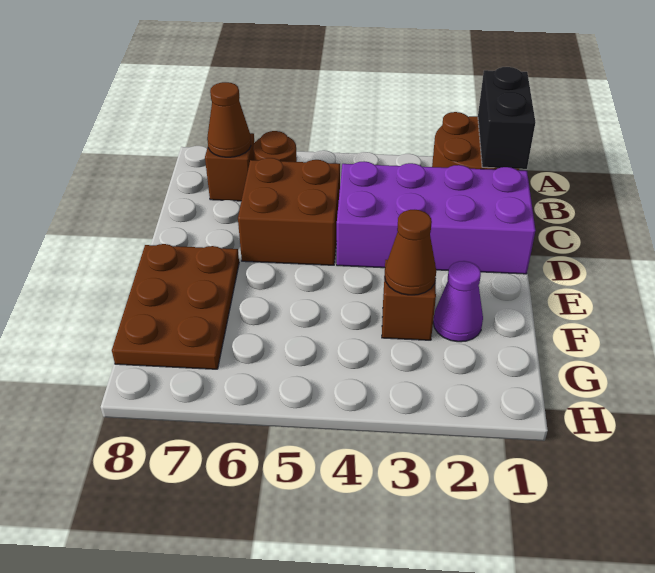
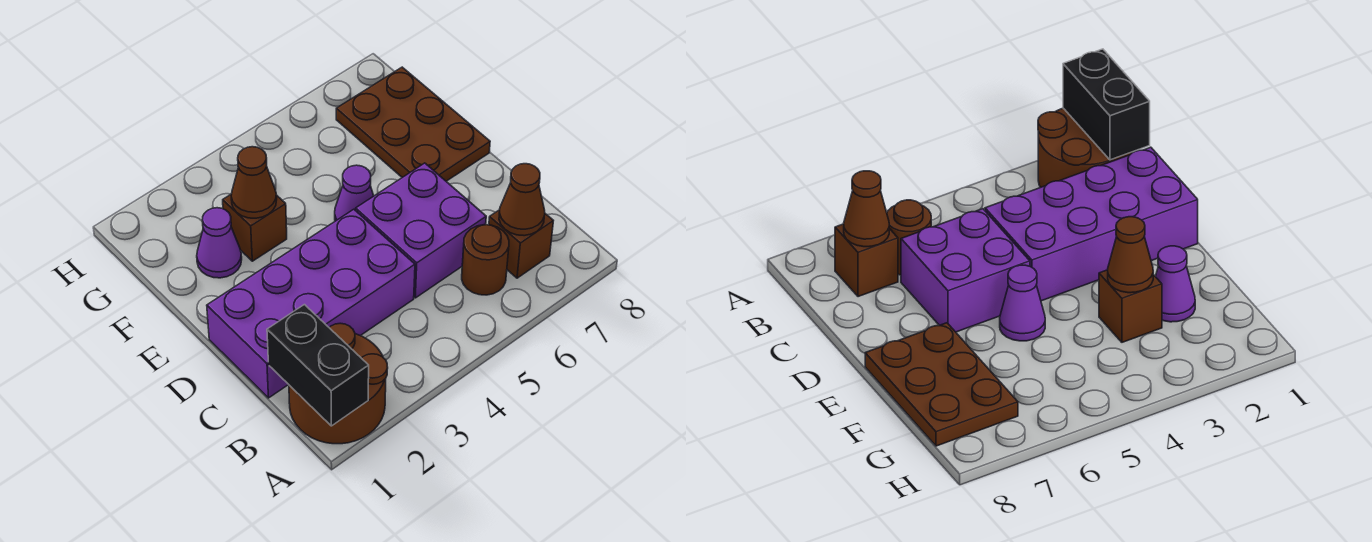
brown 2x2 brick [238,158,340,265] -> purple 2x2 brick [356,163,486,298]
none -> purple 1x1 cone [335,165,374,221]

